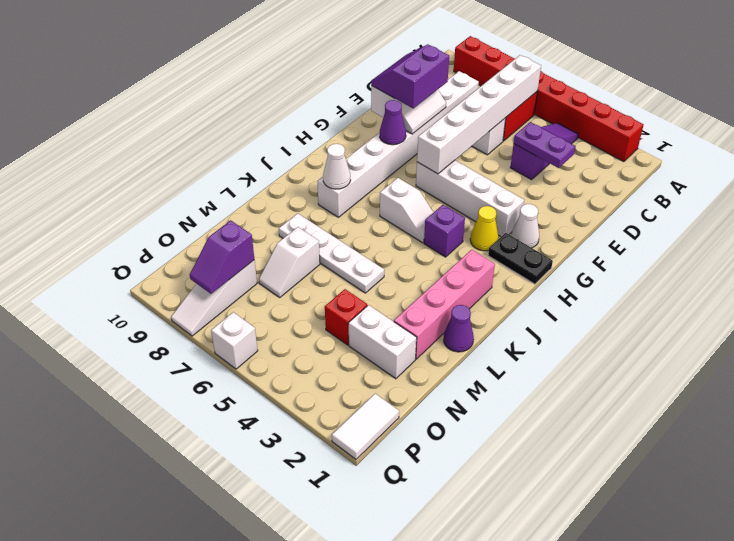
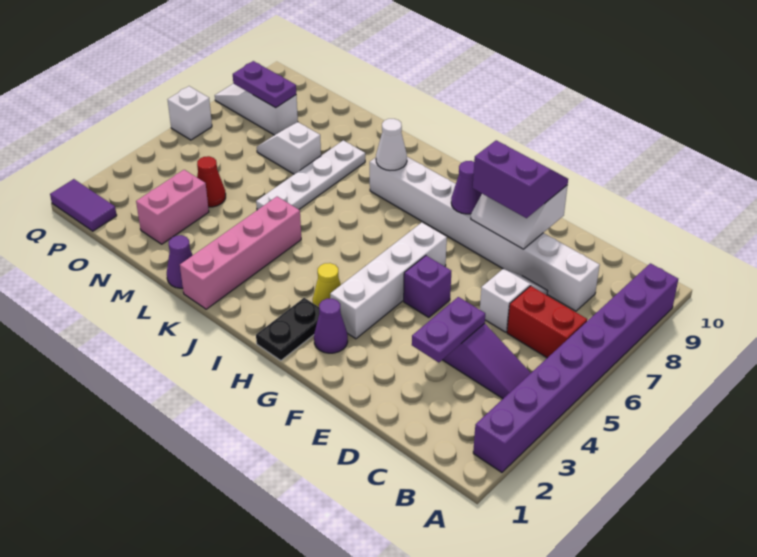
red 1x8 brick [454,36,643,162] -> purple 1x8 brick [473,263,678,472]
white 1x6 brick [417,55,541,174] -> none
white 1x1 cone [511,204,539,248] -> purple 1x1 cone [314,299,348,353]
purple 1x1 brick [424,205,465,257] -> purple 1x1 brick moved to [404,256,451,318]
white 1x2 slope [380,178,433,243] -> none
pink 1x4 brick [394,250,495,359] -> pink 1x4 brick turned to [180,197,301,309]
white 1x2 brick [348,305,417,379] -> pink 1x2 brick [136,170,209,244]
red 1x1 brick [325,289,367,345] -> red 1x1 cone [197,156,226,207]
purple 1x2 slope [190,220,254,294] -> purple 1x2 plate [233,61,296,108]
white 1x2 tile [332,394,399,459] -> purple 1x2 tile [50,179,117,231]

